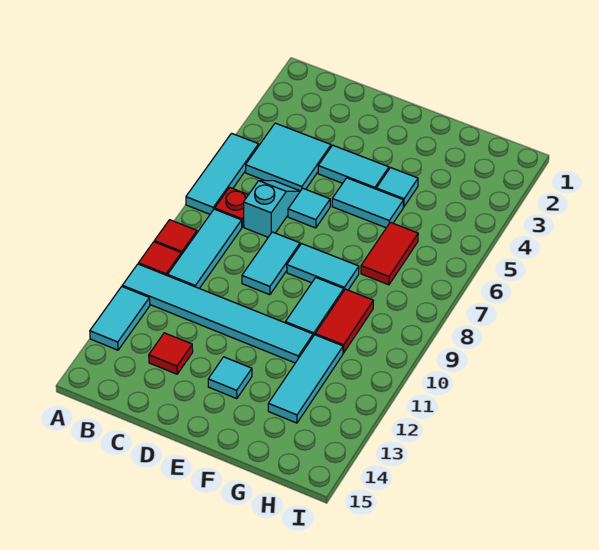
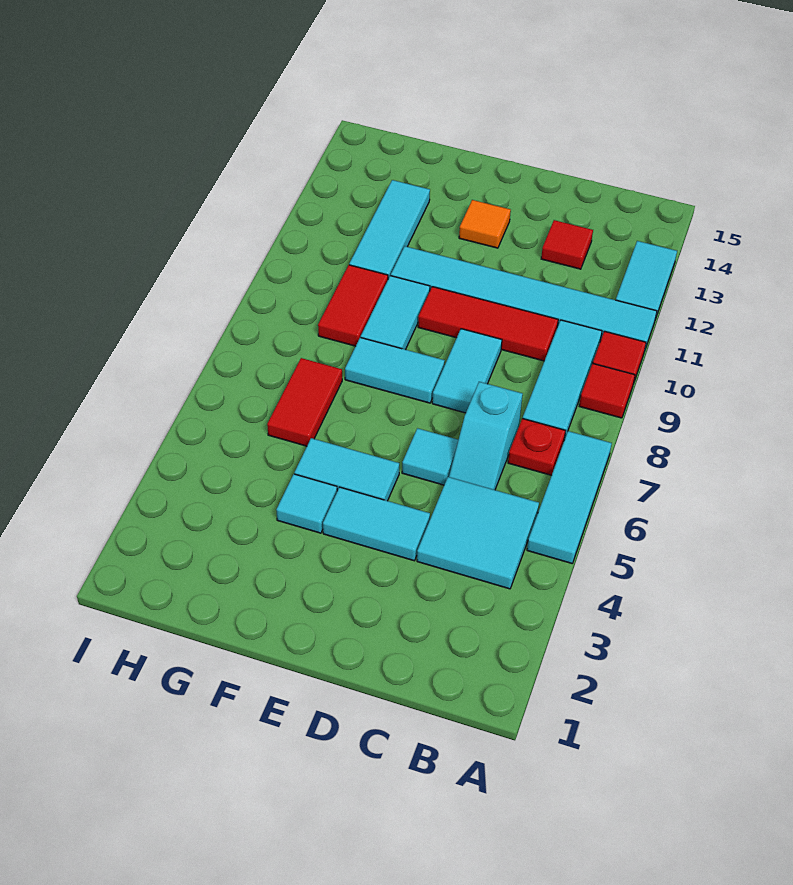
none -> red 1x3 tile [418,287,558,361]
cyan 1x1 tile [208,357,252,399] -> orange 1x1 tile [459,200,511,248]

